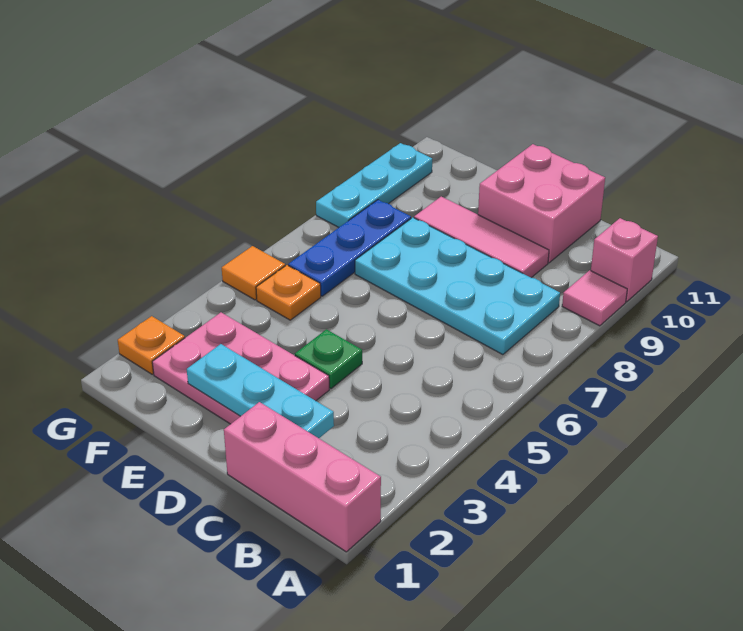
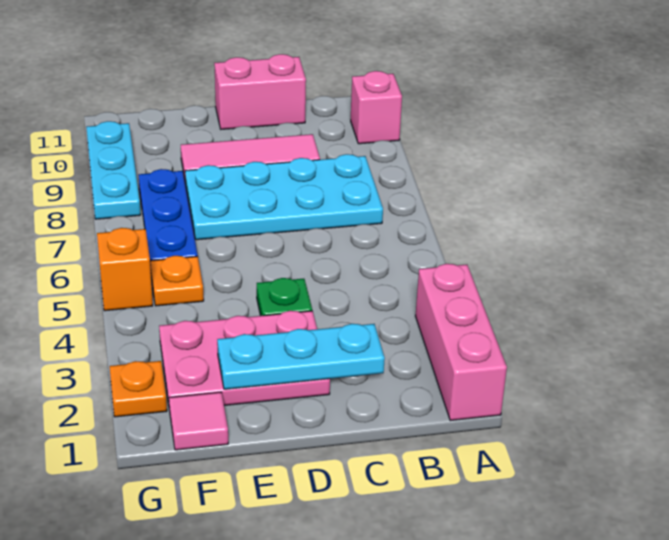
pink 1x3 brick [224,402,381,552] -> pink 1x3 brick turned to [415,264,507,421]
pink 1x1 tile [562,270,627,326] -> pink 1x1 tile moved to [169,392,228,450]
pink 2x2 brick [478,144,605,263] -> pink 1x2 brick [214,54,306,129]
orange 1x1 tile [222,246,285,300] -> orange 1x1 brick [97,228,153,311]

